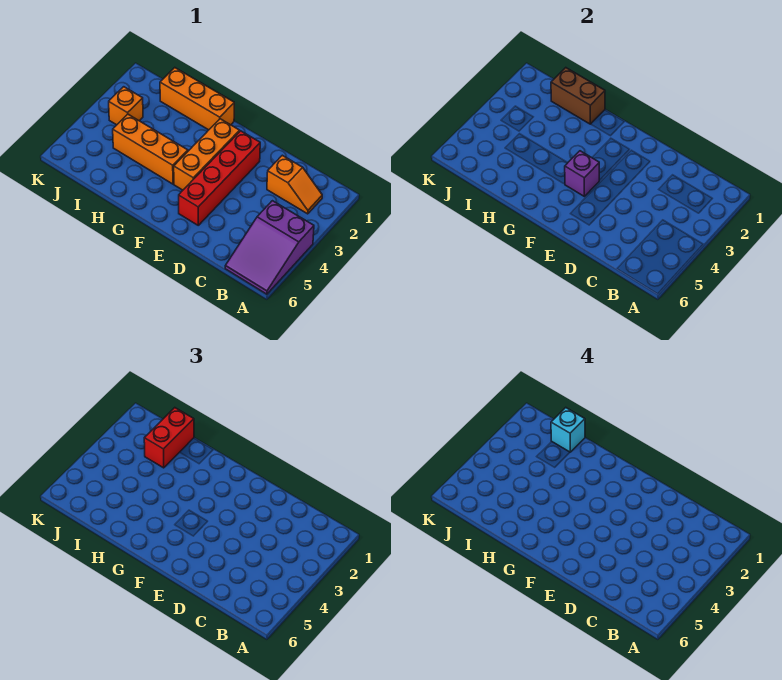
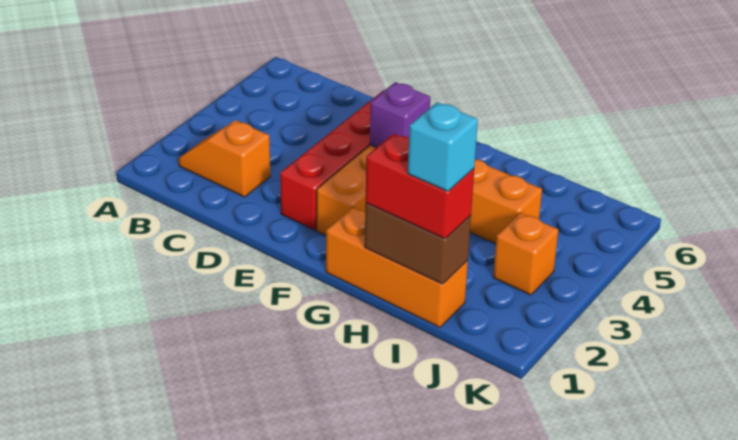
purple 2x3 slope [225,201,314,294] -> none
red 1x2 brick [144,408,194,468] -> red 1x2 brick turned to [366,134,474,239]

